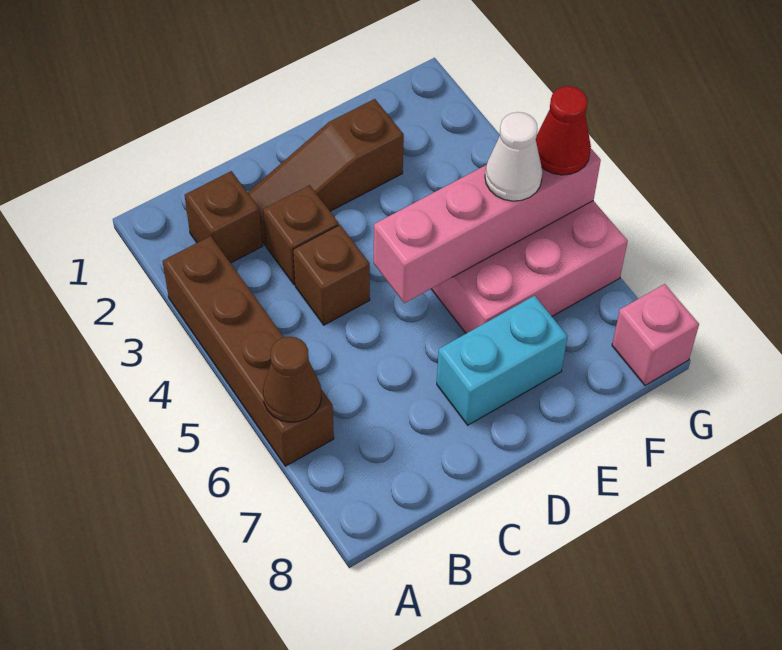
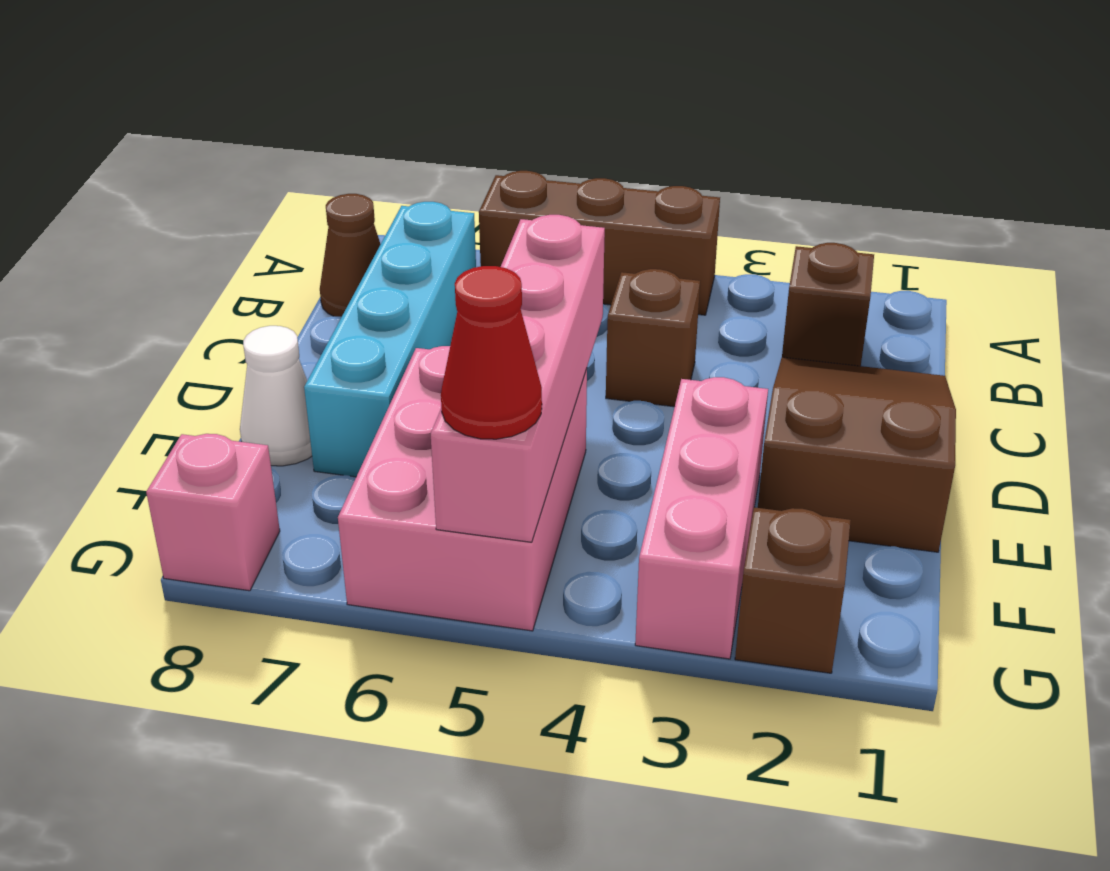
brown 1x4 brick [163,236,334,466] -> brown 1x3 brick [479,171,720,315]
brown 1x1 cone [263,337,321,422] -> brown 1x1 cone moved to [320,194,381,317]
brown 1x3 slope [248,99,404,245] -> brown 2x3 slope [758,357,956,552]
brown 1x1 brick [263,185,339,285] -> brown 1x1 brick moved to [735,507,851,673]
cyan 1x2 brick [437,296,568,425] -> cyan 1x4 brick [304,202,476,477]
none -> pink 1x3 brick [635,377,768,659]
white 1x1 cone [485,112,543,201] -> white 1x1 cone moved to [240,326,312,466]

